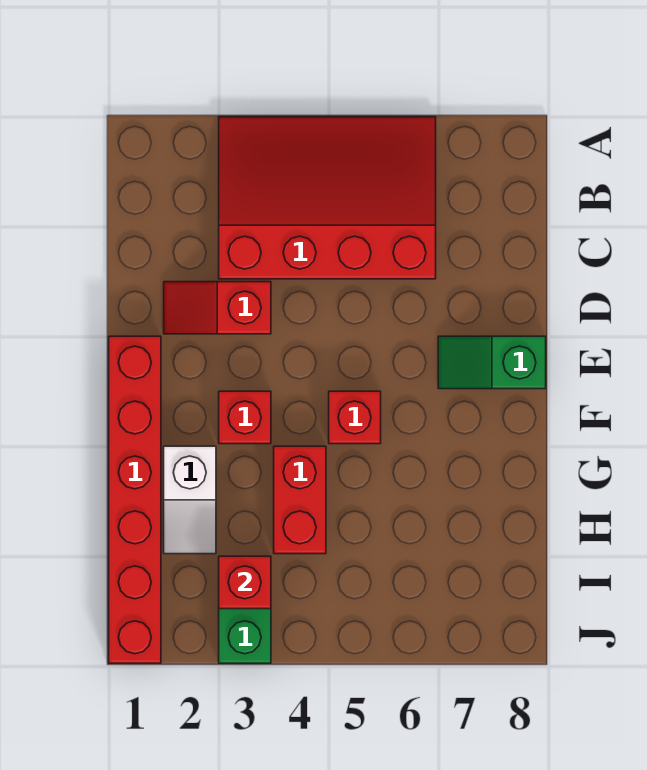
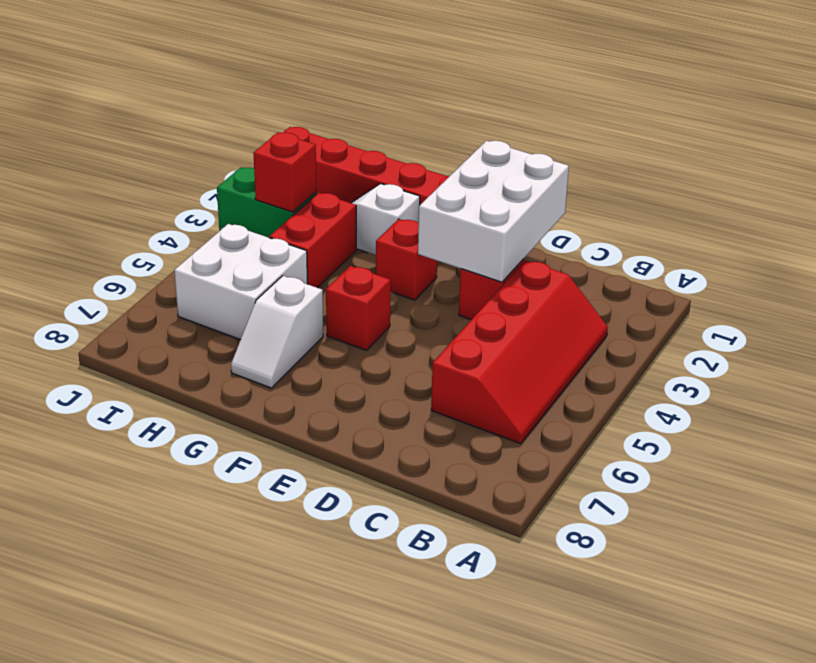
red 3x4 slope [219,117,436,279] -> red 2x4 slope [431,260,608,444]
none -> white 2x3 brick [418,141,569,282]
green 1x2 slope [438,336,546,389] -> none
red 1x2 brick [274,446,326,554] -> red 1x2 brick turned to [269,193,356,288]
none -> white 1x2 slope [231,276,323,388]
none -> white 2x2 brick [174,224,308,340]

